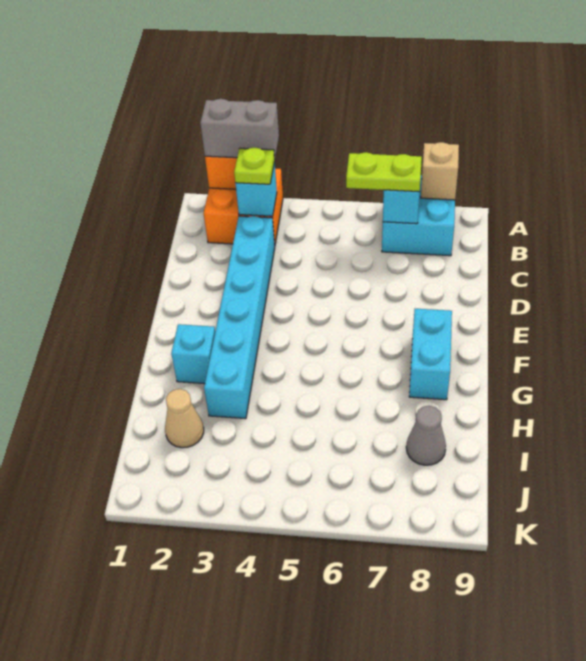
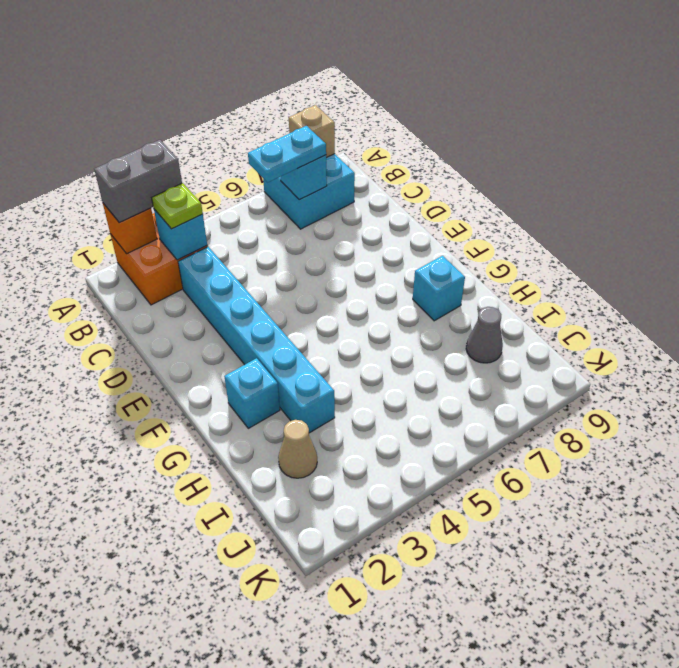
lime 1x2 plate [346,152,422,192] -> cyan 1x2 plate [248,126,326,182]
cyan 1x2 brick [409,309,452,400] -> cyan 1x1 brick [413,256,465,321]

